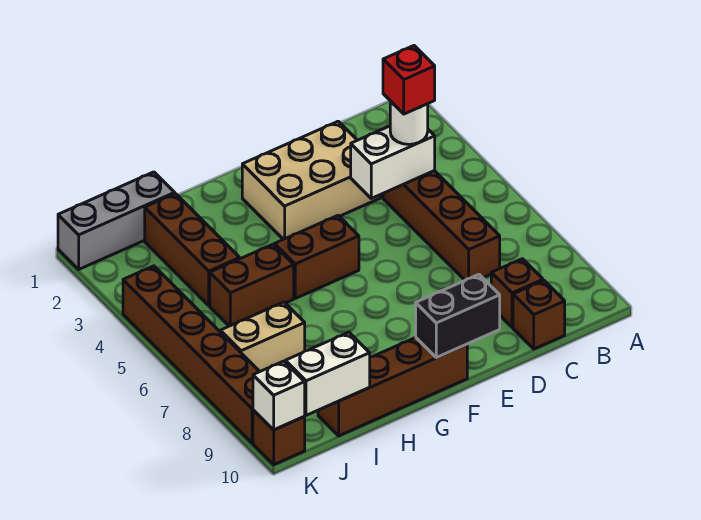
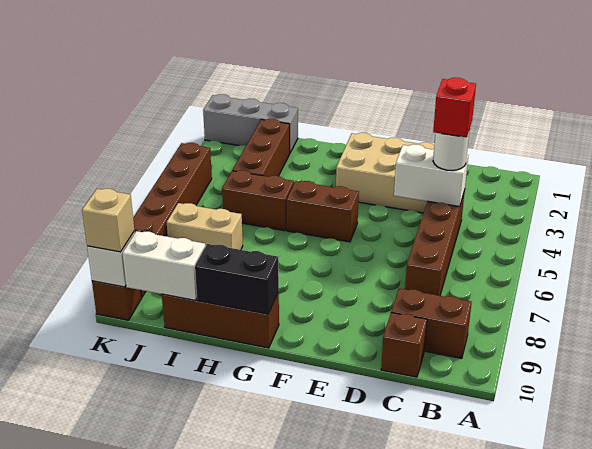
brown 1x1 brick [491,259,543,327] -> brown 1x2 brick [391,288,472,358]
black 1x2 brick [416,275,500,358] -> black 1x2 brick moved to [195,244,279,314]
brown 1x4 brick [318,337,467,436] -> brown 1x3 brick [162,292,279,348]
none -> tan 1x1 brick [82,189,134,252]

